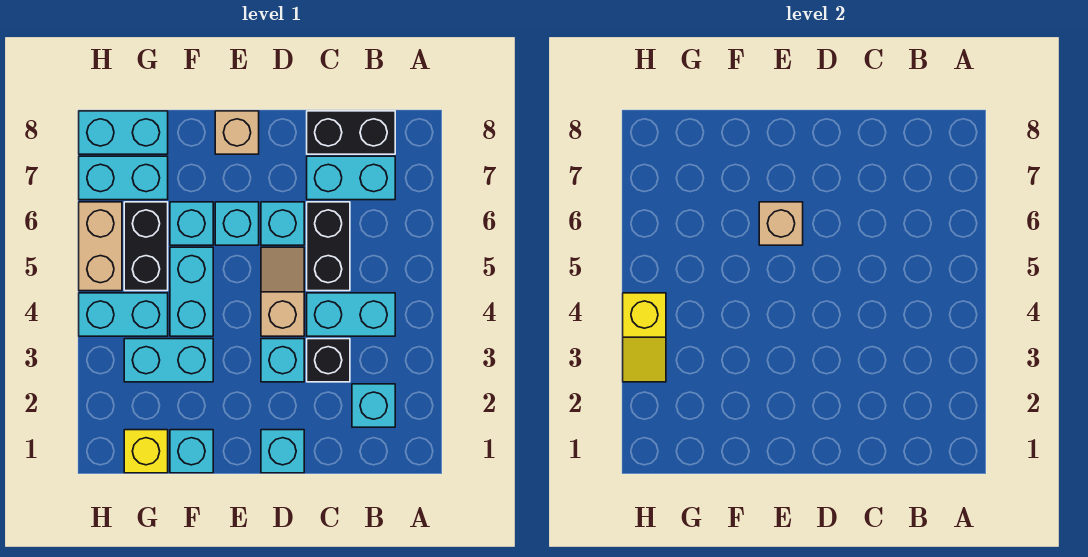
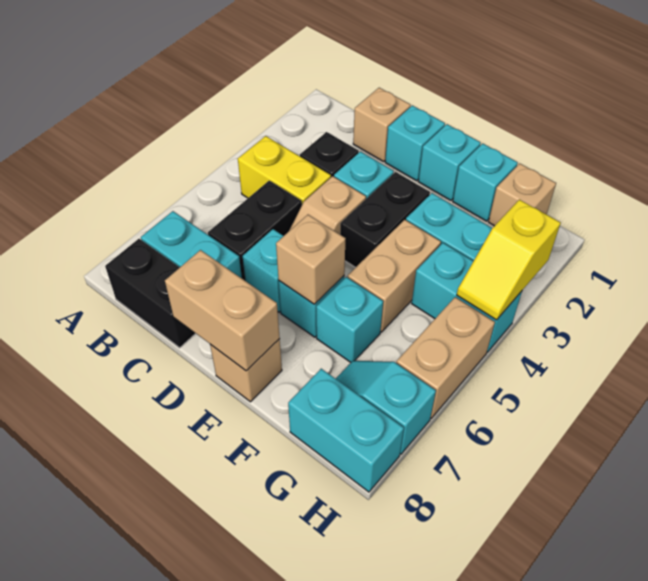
cyan 1x1 brick [352,384,395,427] -> cyan 1x1 brick moved to [418,124,481,200]
cyan 1x2 brick [307,293,395,336] -> yellow 1x2 brick [238,136,331,204]
none -> tan 1x1 brick [353,88,411,162]
none -> tan 1x2 brick [165,250,280,371]
cyan 1x2 brick [170,247,213,336] -> tan 1x2 brick [348,220,441,332]
yellow 1x1 brick [124,430,168,473] -> tan 1x1 brick [489,163,556,226]
black 1x2 brick [124,202,168,291] -> black 1x2 brick moved to [340,172,430,268]
cyan 1x2 brick [79,156,168,200] -> cyan 1x2 slope [336,361,436,454]
yellow 1x2 slope [623,293,666,382] -> yellow 1x2 slope turned to [457,200,561,320]

